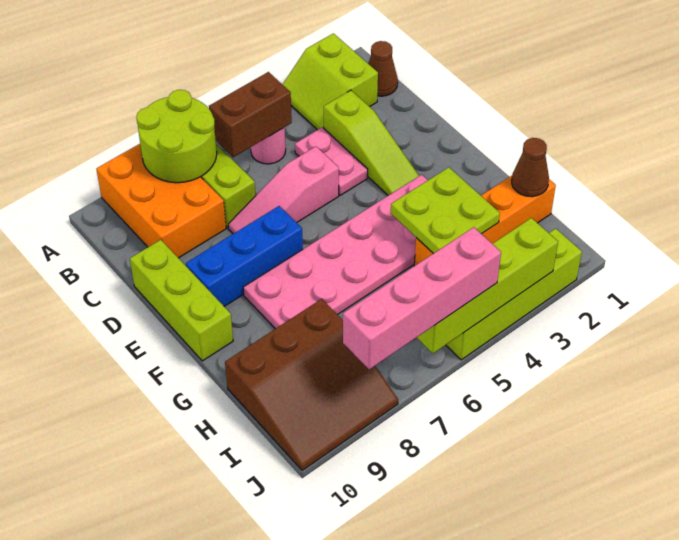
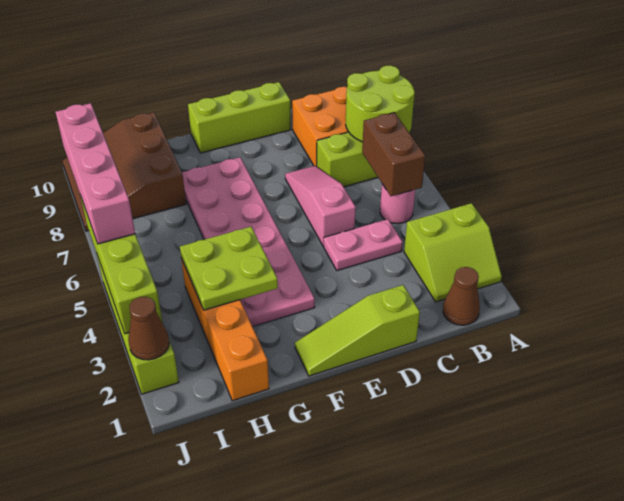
lime 2x2 slope [282,33,378,130] -> lime 2x2 slope turned to [404,203,502,302]
lime 1x3 slope [324,90,419,195] -> lime 1x3 slope moved to [295,285,420,376]
blue 1x3 brick [186,206,303,306] -> none
brown 1x1 cone [512,138,549,197] -> brown 1x1 cone moved to [128,297,169,360]

